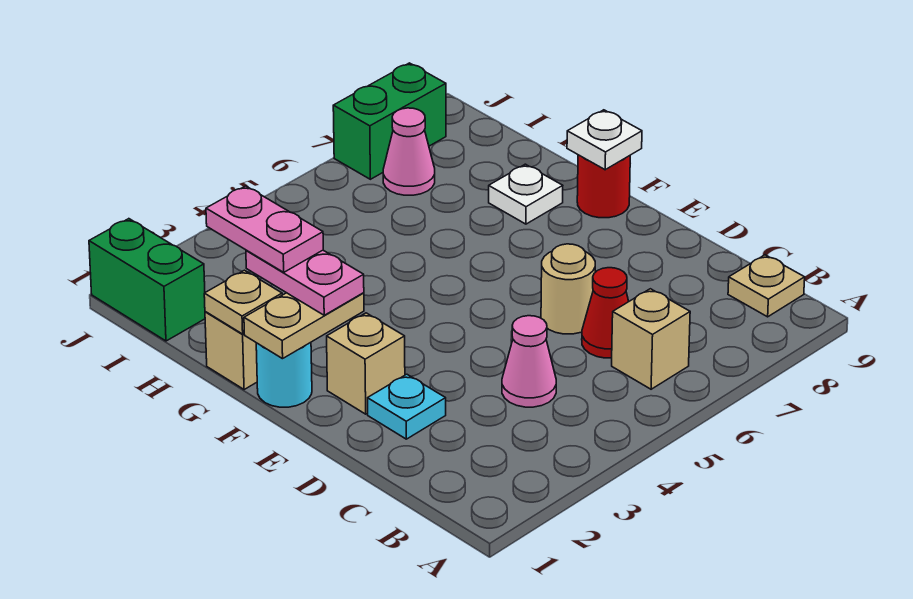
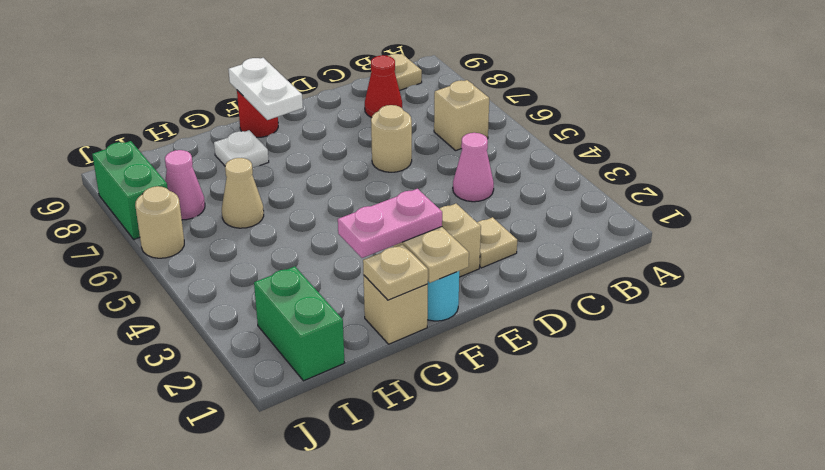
red 1x1 cone [582,268,629,358] -> red 1x1 cone moved to [365,55,402,118]
cyan 1x1 plate [368,374,446,439] -> tan 1x1 plate [477,217,517,268]
white 1x1 plate [567,110,642,170] -> white 1x2 plate [228,58,303,120]
pink 1x2 plate [206,186,323,272] -> none
none -> tan 1x1 cone [222,158,264,228]
green 1x2 brick [89,219,205,341] -> green 1x2 brick turned to [254,266,344,381]
none -> tan 1x1 round brick [135,186,184,258]

